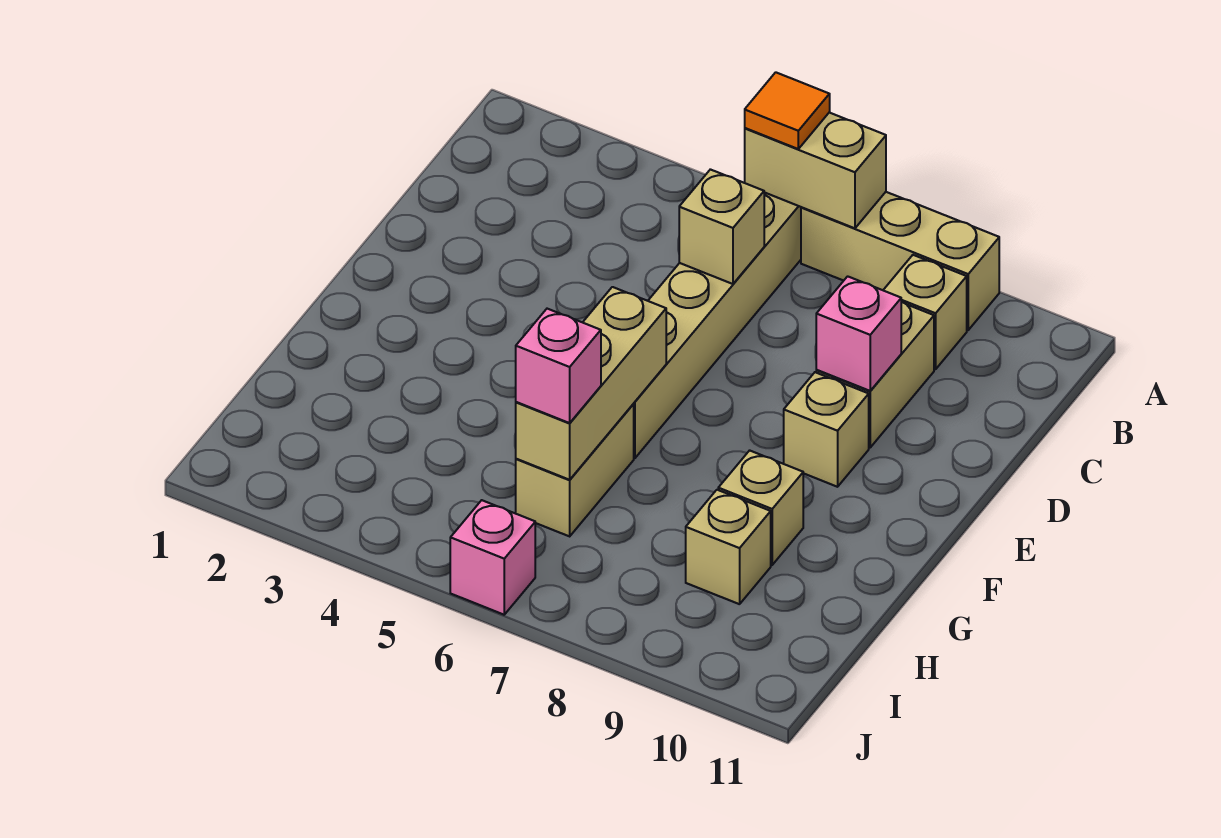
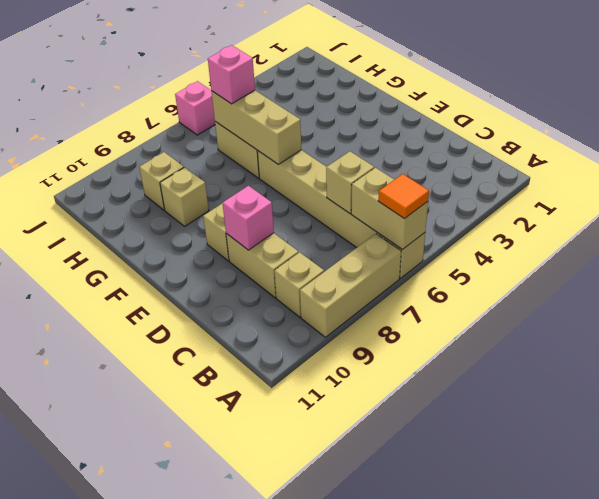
tan 1x2 brick [745,113,886,228] -> tan 1x2 brick turned to [351,168,428,250]

